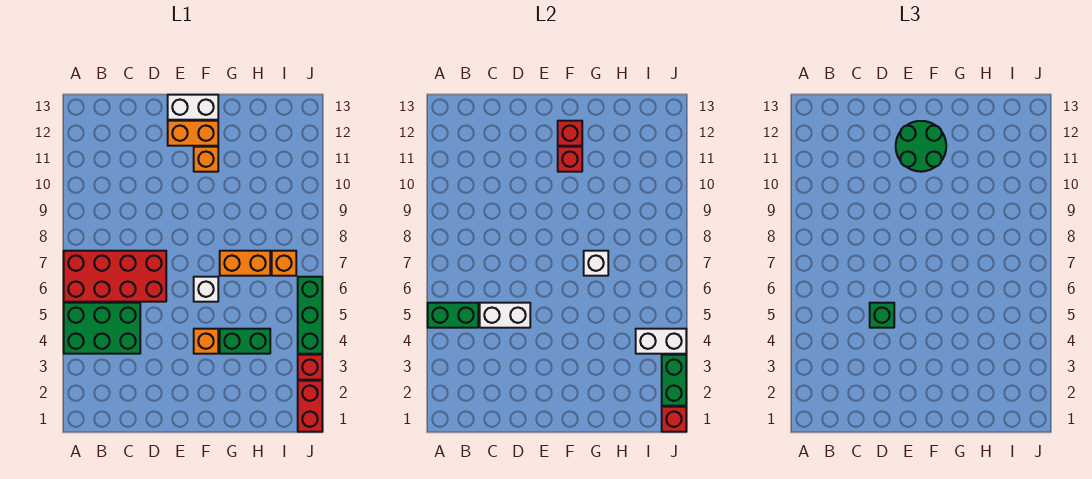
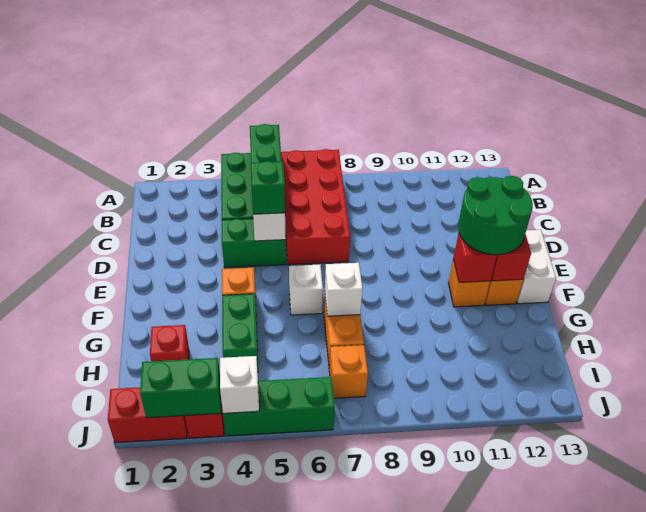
none -> green 1x2 brick [222,219,286,267]
white 1x2 brick [636,329,686,354] -> white 1x1 brick [220,356,259,413]
red 1x1 brick [662,407,686,432] -> red 1x1 brick moved to [150,325,189,361]

